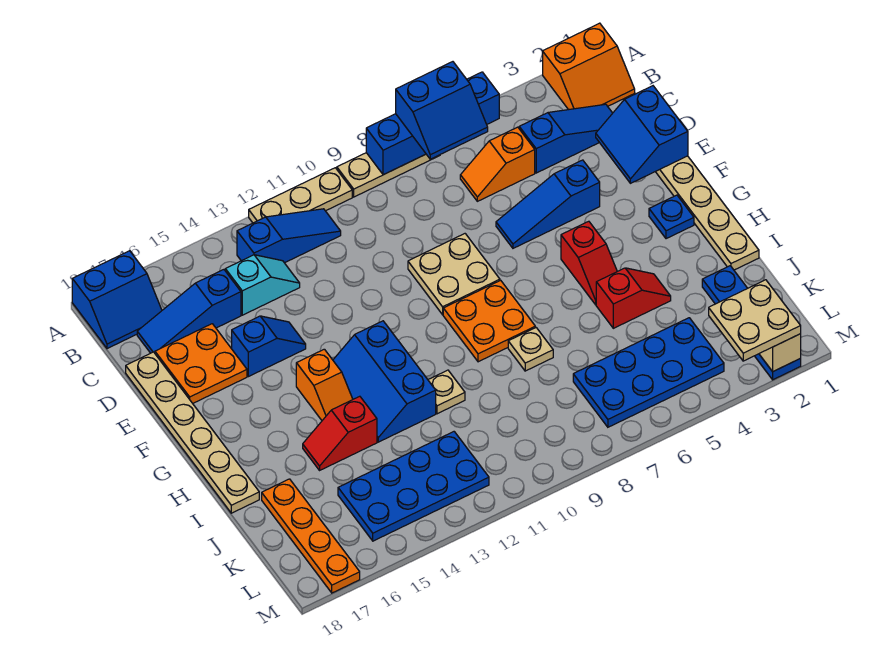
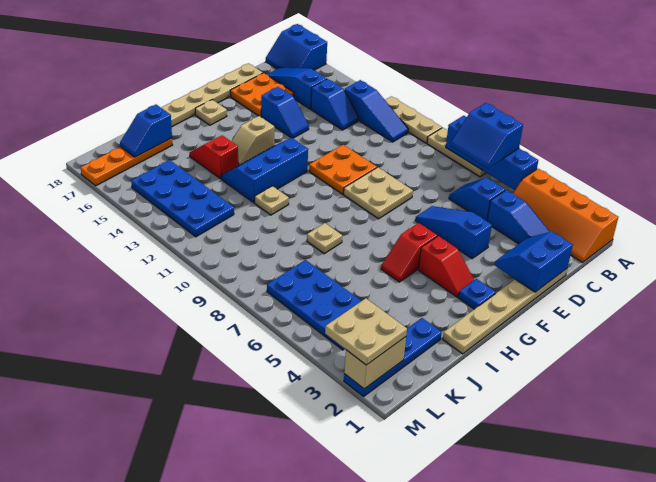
orange 2x2 slope [543,23,635,110] -> orange 2x4 slope [513,169,618,262]
orange 1x2 slope [460,127,535,201] -> blue 1x2 slope [449,178,505,221]
cyan 1x2 slope [225,255,300,315] -> blue 1x2 slope [311,79,359,130]
orange 2x2 plate [443,280,535,362] -> orange 2x2 plate moved to [309,145,377,194]
orange 1x2 slope [296,349,353,420] -> tan 1x2 slope [231,116,275,166]
none -> tan 1x1 plate [195,100,227,125]
red 1x2 slope [596,268,671,328] -> red 1x2 slope moved to [419,236,474,297]
none -> blue 1x2 slope [120,105,172,157]

